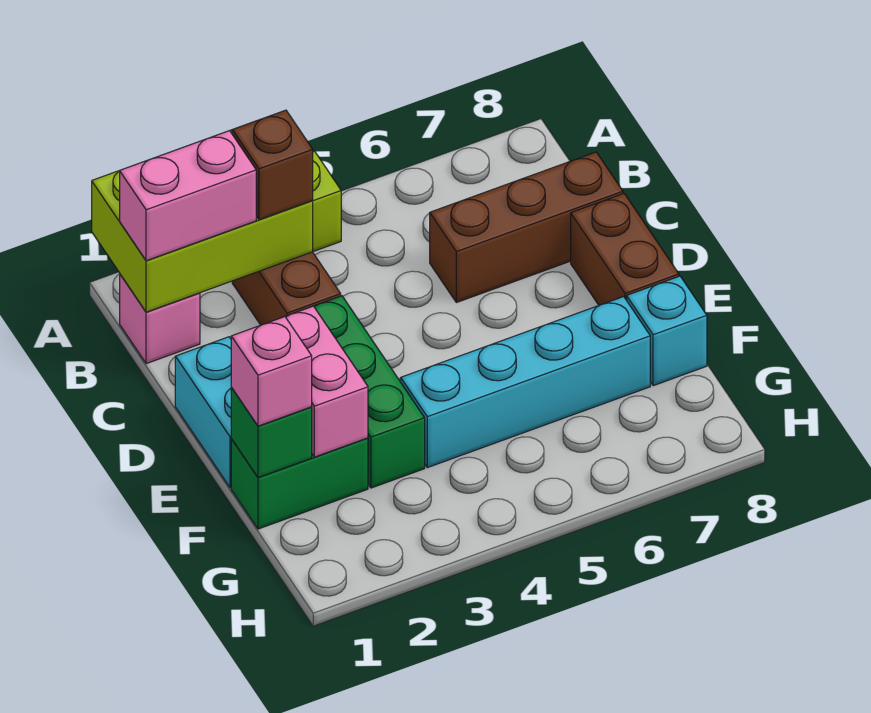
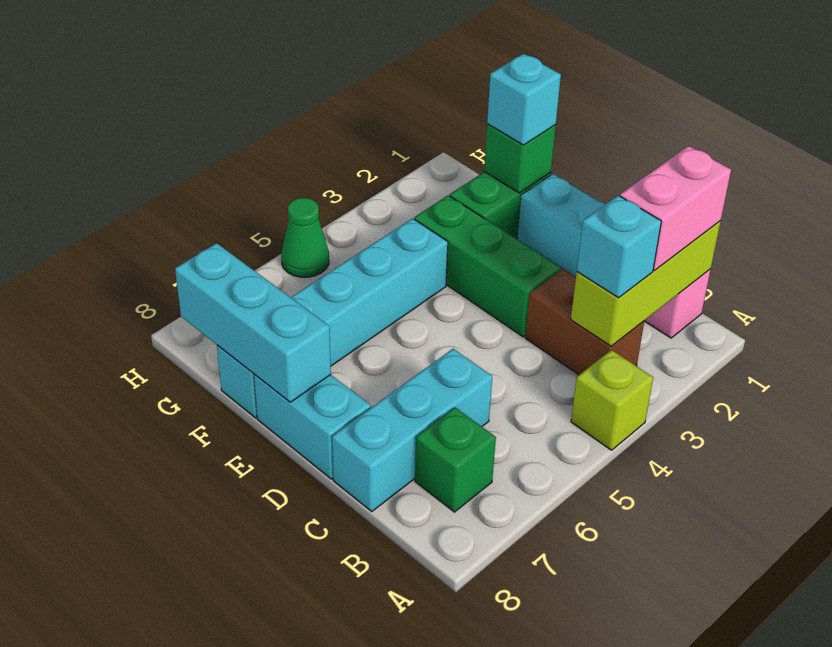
lime 2x3 brick [92,130,313,312] -> lime 1x3 brick [571,221,721,346]
brown 1x1 brick [232,110,313,220] -> cyan 1x1 brick [577,195,661,298]
none -> green 1x1 brick [415,407,496,512]
brown 1x3 brick [430,152,623,302] -> cyan 1x3 brick [332,349,492,511]
brown 1x2 brick [571,194,679,305] -> cyan 1x2 brick [254,374,371,479]
pink 1x2 brick [285,306,368,457] -> none
none -> cyan 1x3 brick [175,243,331,402]
pink 1x1 brick [231,317,312,426] -> cyan 1x1 brick [487,54,561,145]
none -> green 1x1 cone [281,198,329,277]

